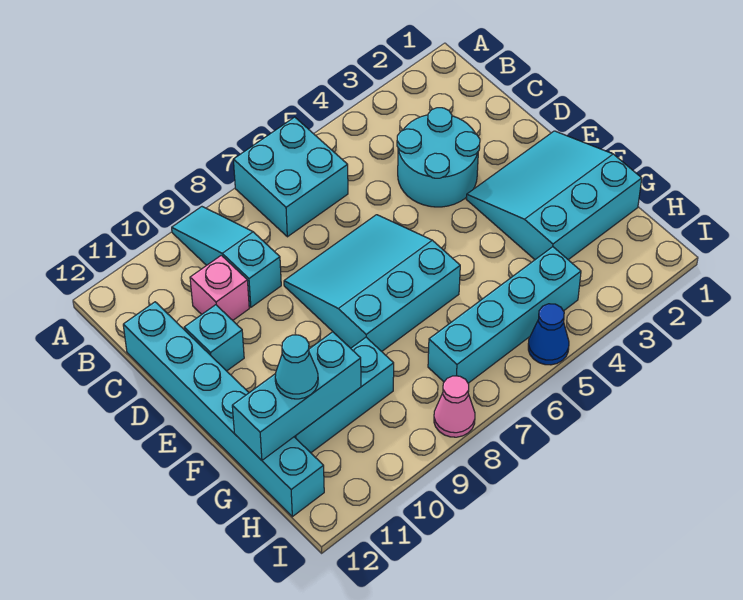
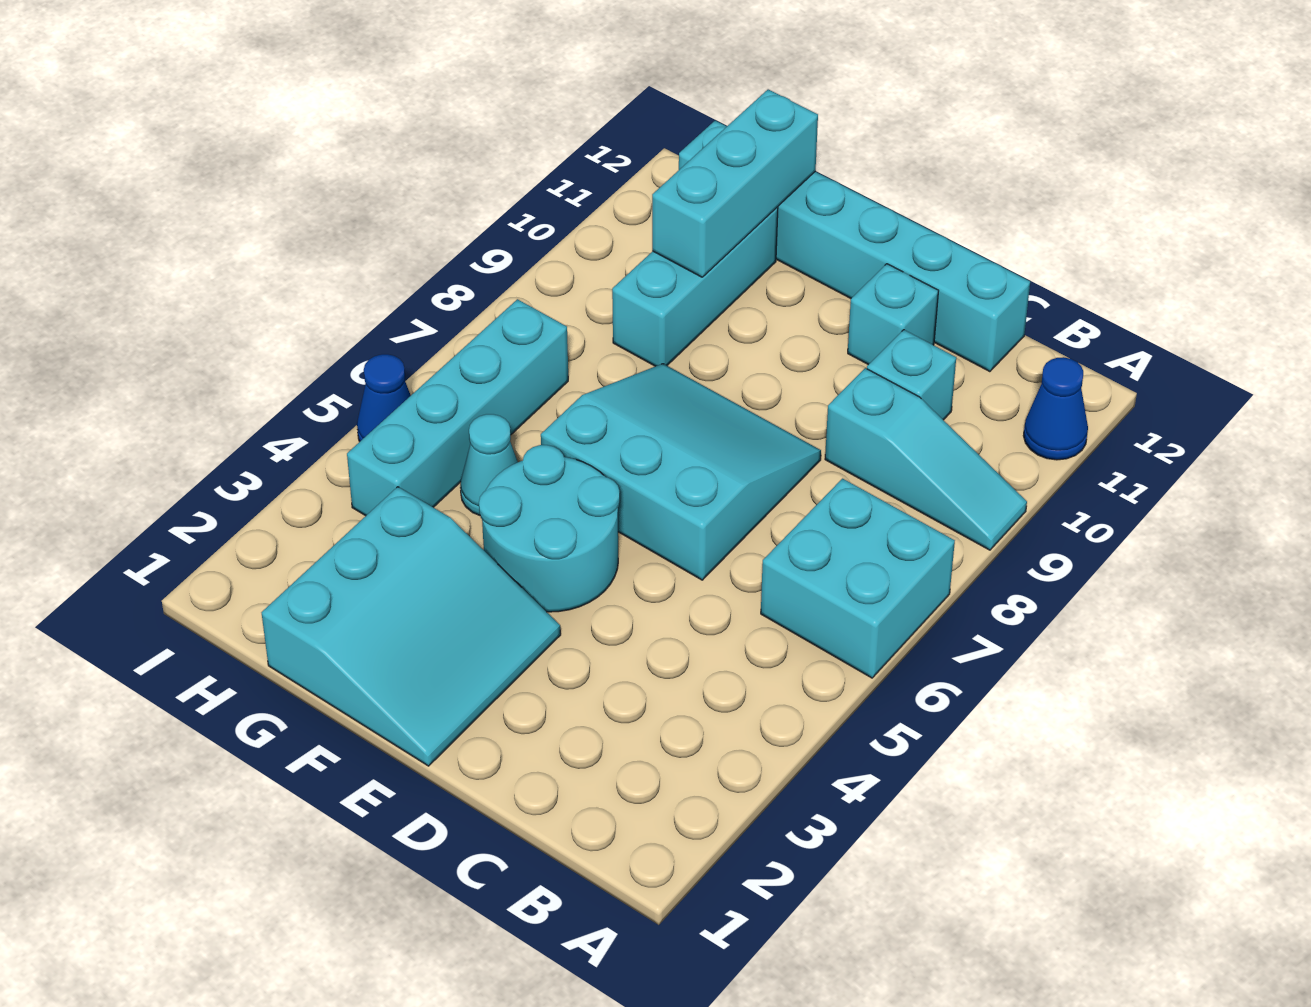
none -> blue 1x1 cone [1023,357,1088,460]
cyan 2x2 round brick [397,108,480,207] -> cyan 2x2 round brick moved to [479,445,620,612]
pink 1x1 brick [190,255,249,320] -> cyan 1x1 brick [867,330,956,420]
cyan 3x3 slope [284,215,460,351] -> cyan 3x3 slope turned to [541,364,821,580]
cyan 1x1 cone [275,335,318,399] -> cyan 1x1 cone moved to [460,414,518,515]
pink 1x1 cone [434,376,475,437] -> none

